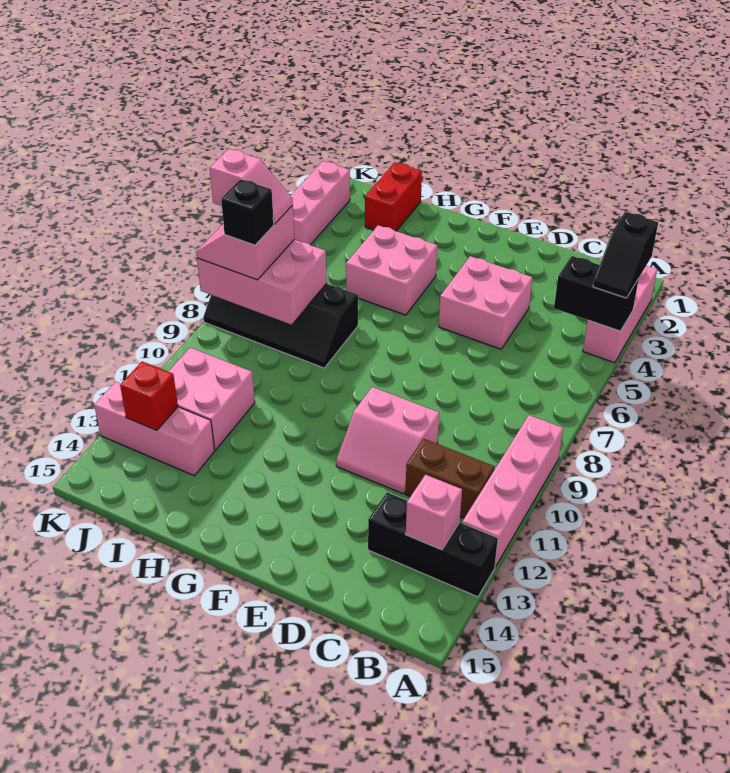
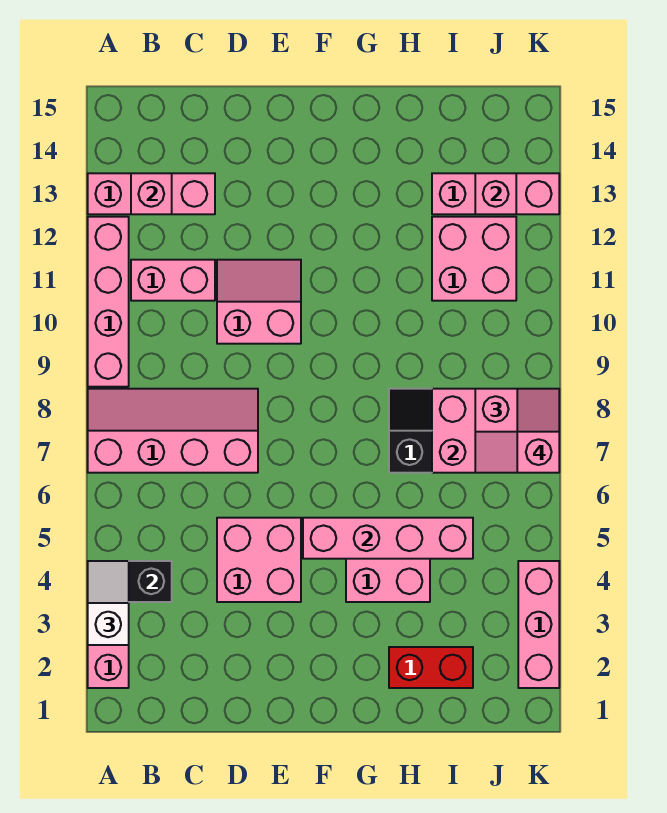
black 1x2 slope [593,212,658,298] -> white 1x2 slope [88,561,129,645]
none -> pink 2x4 slope [88,389,258,473]
black 1x3 brick [368,493,498,597] -> pink 1x3 brick [88,173,215,214]
brown 1x2 brick [405,439,494,518] -> pink 1x2 brick [131,260,215,301]
none -> pink 1x4 brick [303,518,473,559]
red 1x2 brick [365,162,422,231] -> red 1x2 brick turned to [389,647,473,688]
black 1x1 brick [221,179,274,245] -> none
red 1x1 brick [120,361,178,430] -> pink 1x1 brick [475,173,516,214]

